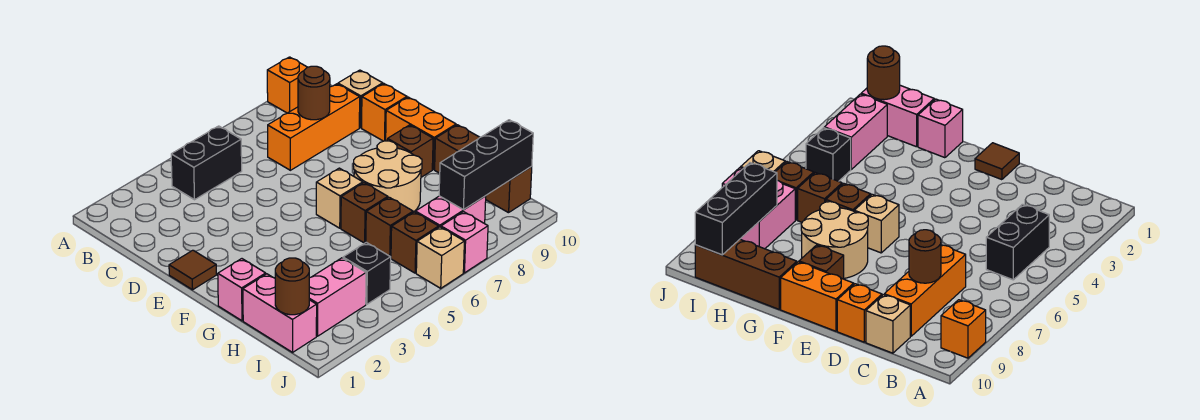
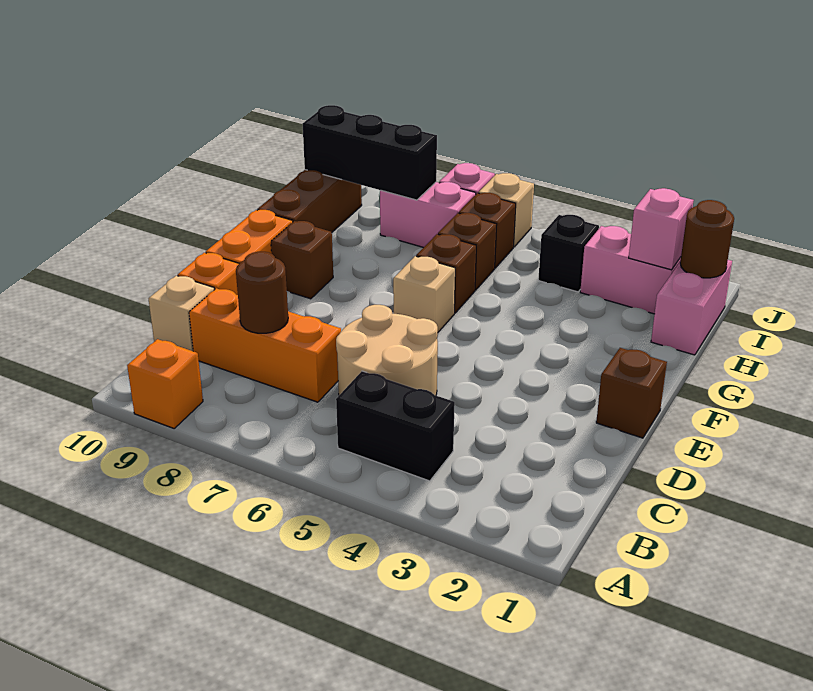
brown 1x1 tile [169,250,216,290] -> brown 1x1 brick [596,348,667,438]
tan 2x2 round brick [353,141,422,212] -> tan 2x2 round brick moved to [336,305,438,395]
pink 1x1 brick [218,259,266,321] -> pink 1x1 brick moved to [629,188,694,270]

